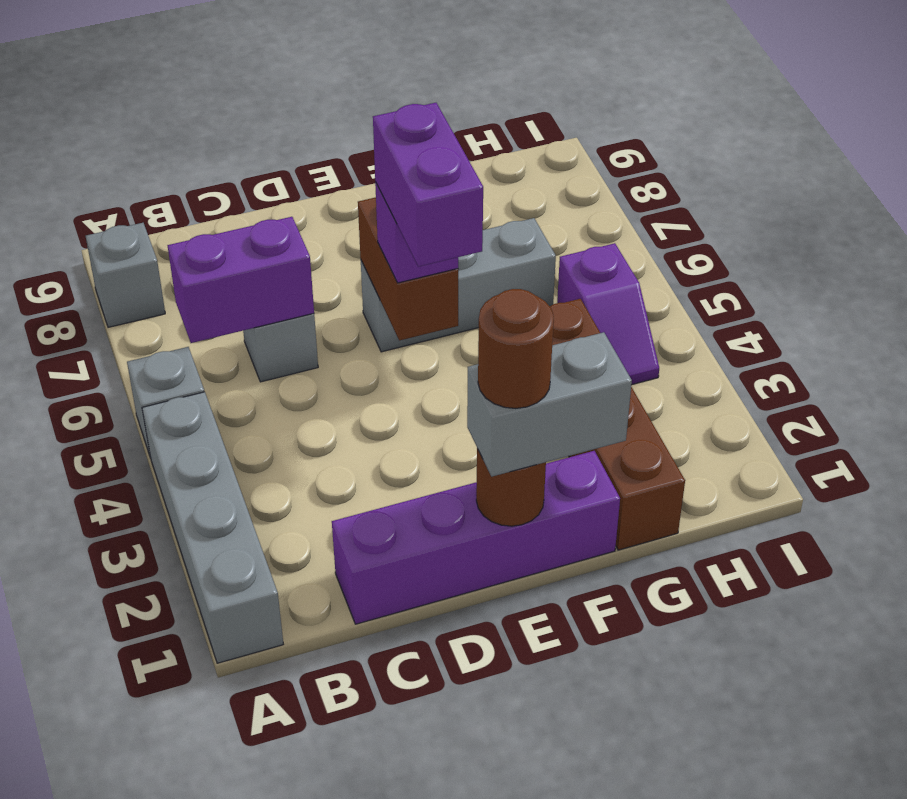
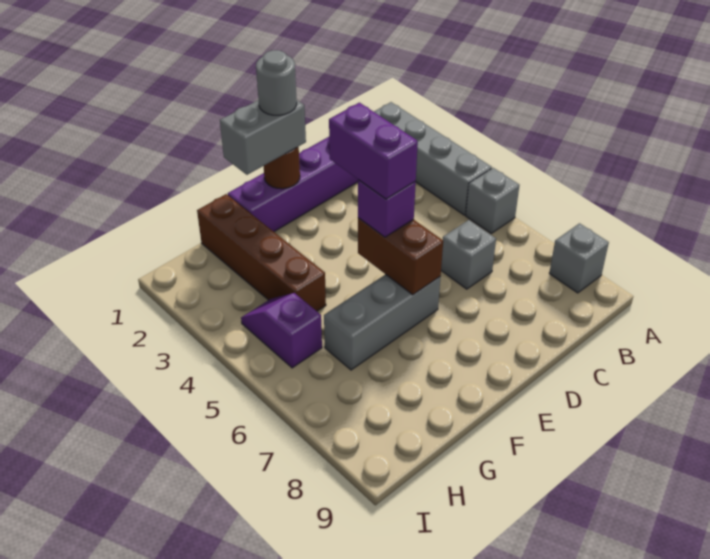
purple 1x2 brick [167,217,314,343] -> none
brown 1x1 round brick [478,289,554,408] -> grey 1x1 round brick [256,50,297,115]

